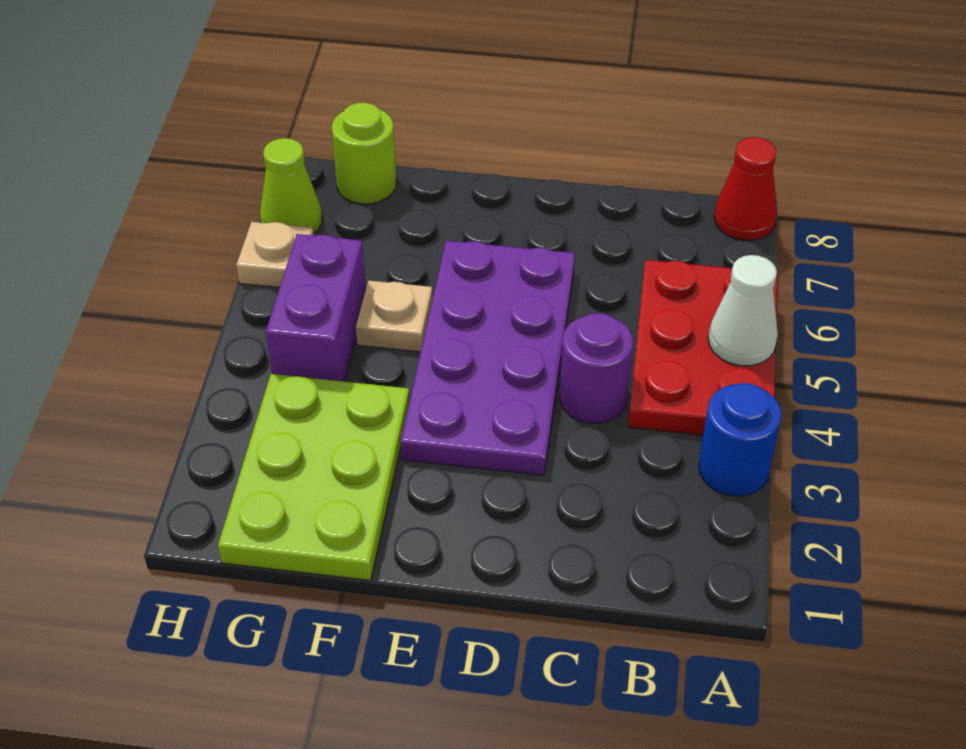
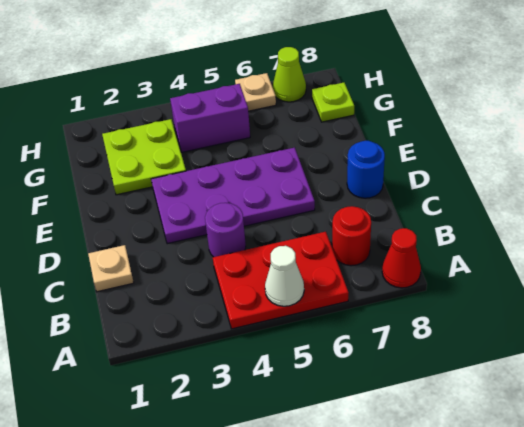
blue 1x1 round brick [699,383,782,496] -> blue 1x1 round brick moved to [347,141,385,198]
none -> red 1x1 round brick [332,206,371,266]
lime 2x3 plate [218,374,410,581] -> lime 2x2 plate [102,119,186,195]
tan 1x1 plate [356,280,433,352] -> tan 1x1 plate moved to [88,245,134,292]
lime 1x1 round brick [332,103,396,204] -> lime 1x1 plate [312,83,354,122]

